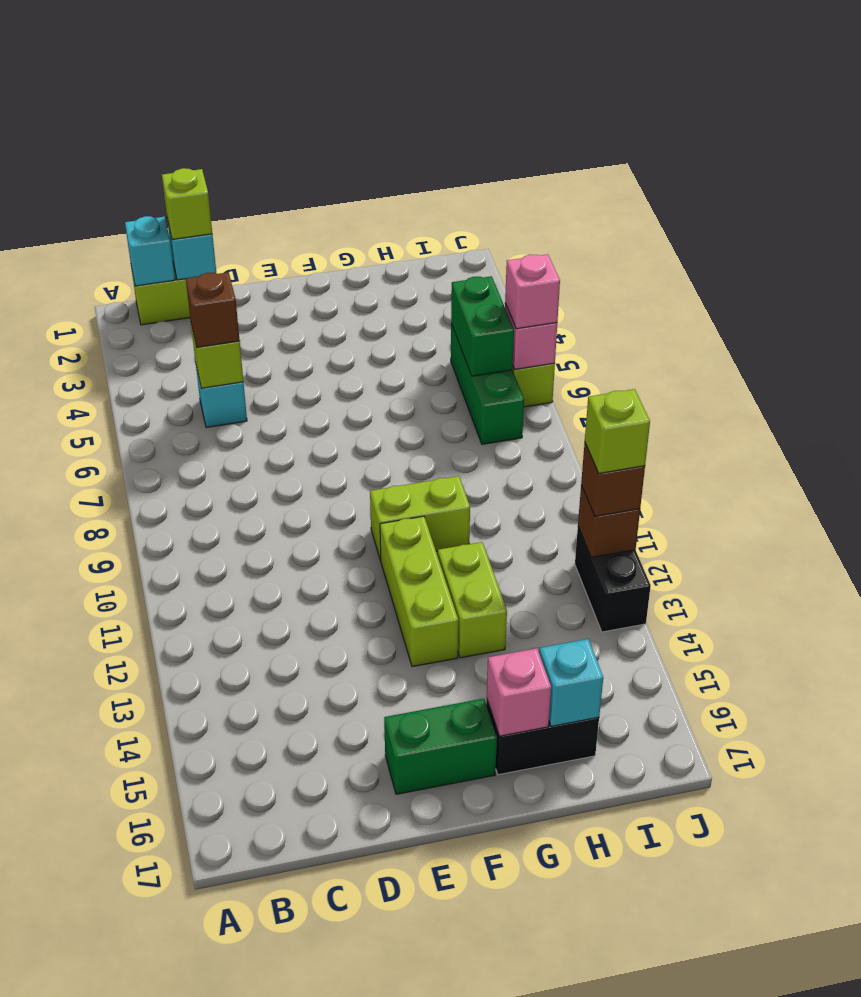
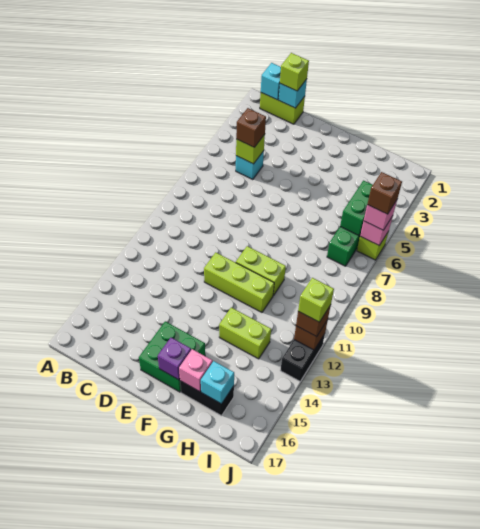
green 1x2 brick [384,698,497,794] -> green 2x2 brick [139,321,205,392]
lime 1x3 brick [380,516,458,667] -> lime 1x3 brick turned to [204,252,274,312]
none -> purple 1x1 brick [158,338,191,380]
lime 1x2 brick [438,542,507,658] -> lime 1x2 brick turned to [219,308,271,359]
none -> brown 1x1 brick [367,172,402,214]

